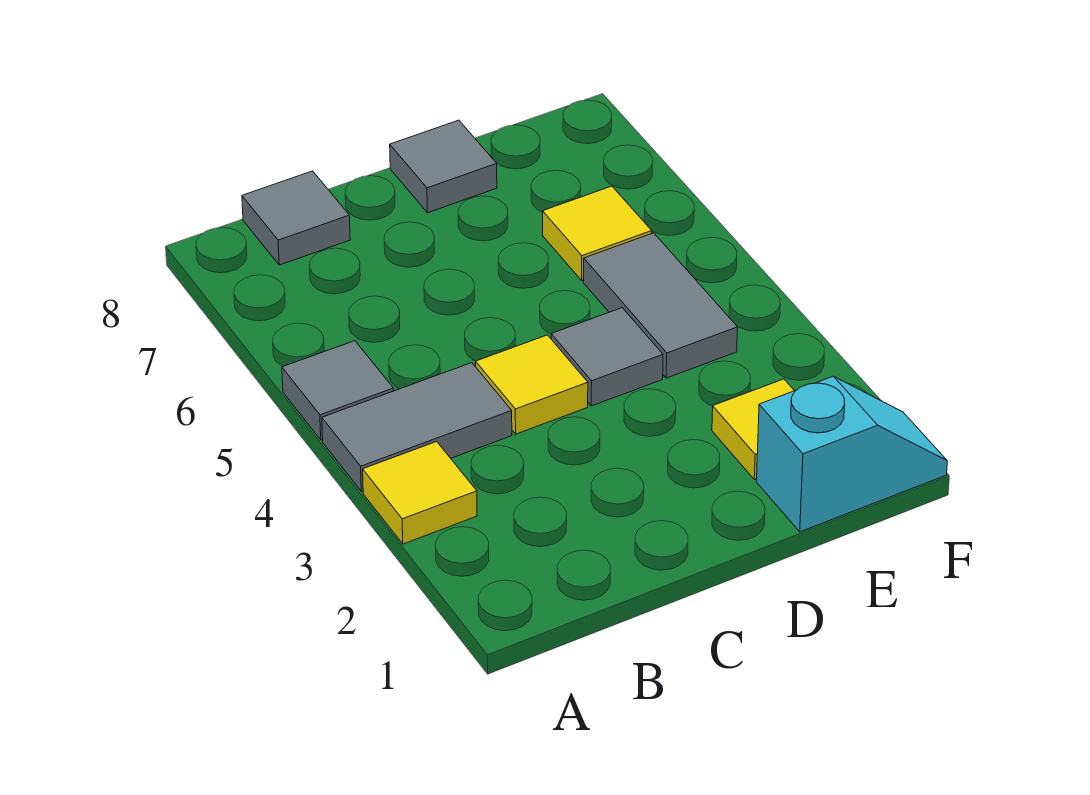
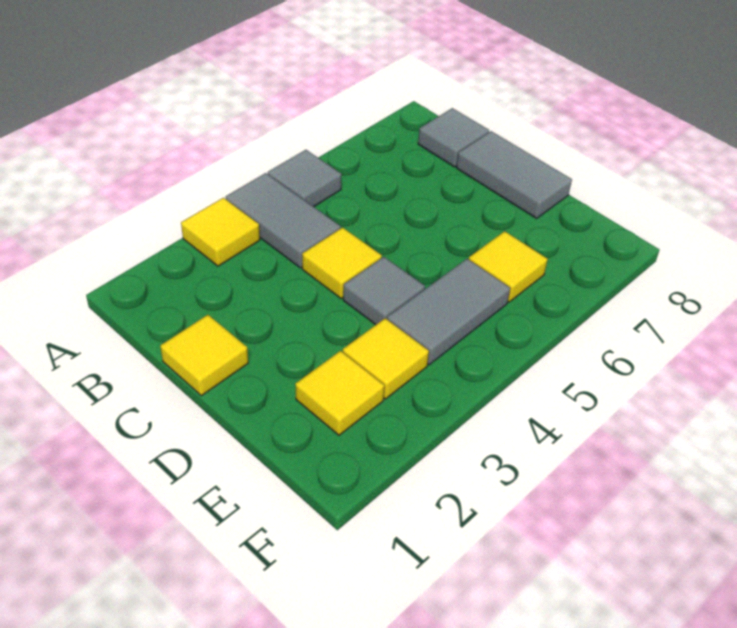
none -> yellow 1x1 tile [160,315,248,396]
grey 1x1 tile [390,120,497,213] -> grey 1x2 tile [457,131,572,218]
cyan 1x2 slope [757,376,947,532] -> none
none -> yellow 1x1 tile [343,318,429,399]

